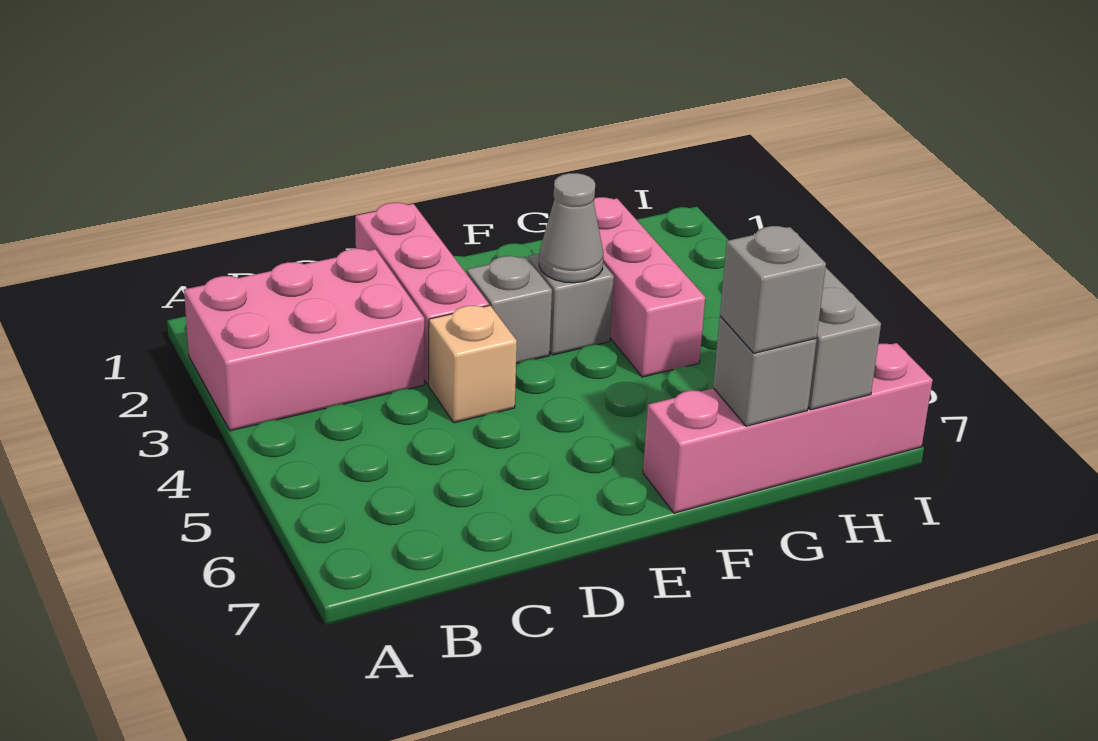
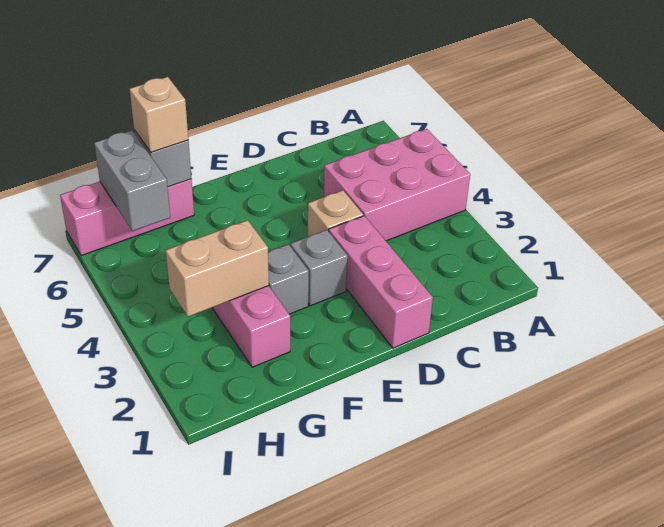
pink 2x3 brick [184,249,424,431] -> pink 2x3 brick moved to [324,129,470,241]
grey 1x1 cone [539,173,603,283] -> none
pink 1x4 brick [643,343,932,513] -> pink 1x3 brick [60,179,194,256]
none -> tan 1x2 brick [166,220,269,317]
grey 1x1 brick [720,226,826,353] -> tan 1x1 brick [130,77,188,152]

